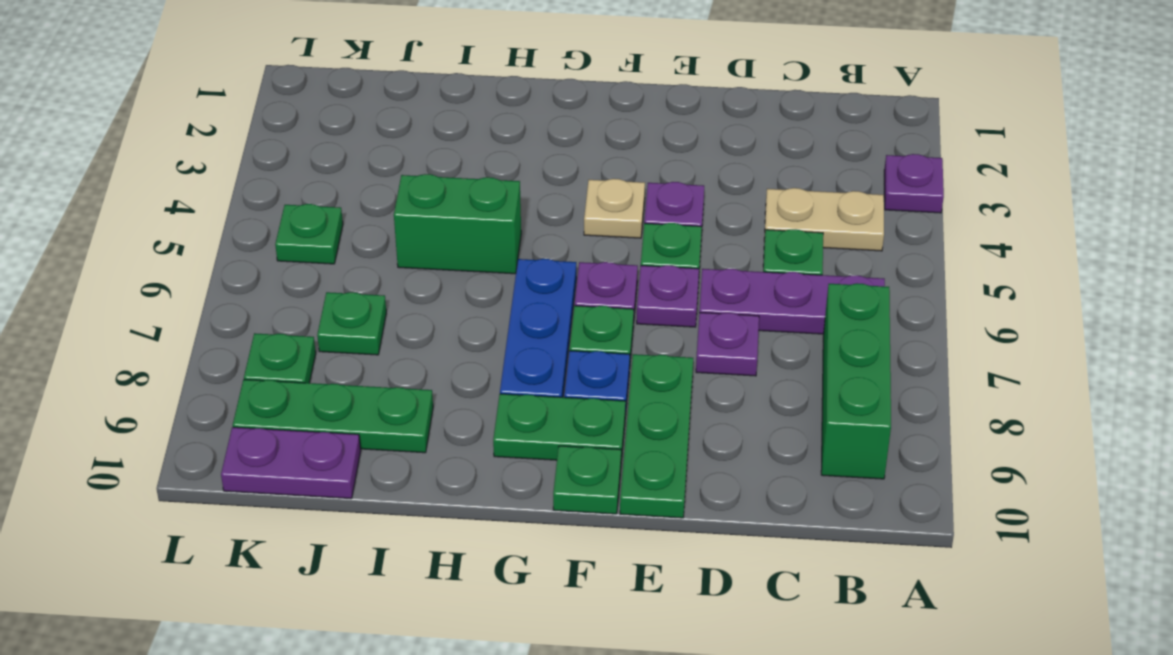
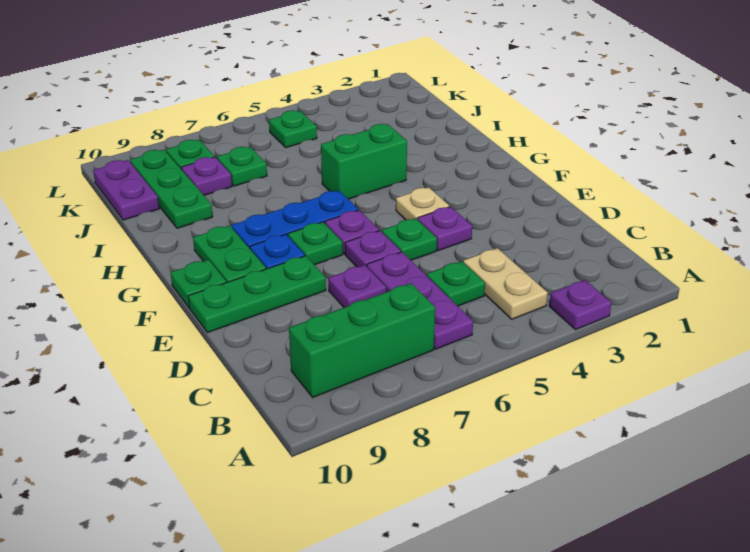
green 1x2 brick [394,174,521,274] -> green 1x2 brick turned to [321,124,407,199]
none -> purple 1x1 plate [181,157,232,195]

